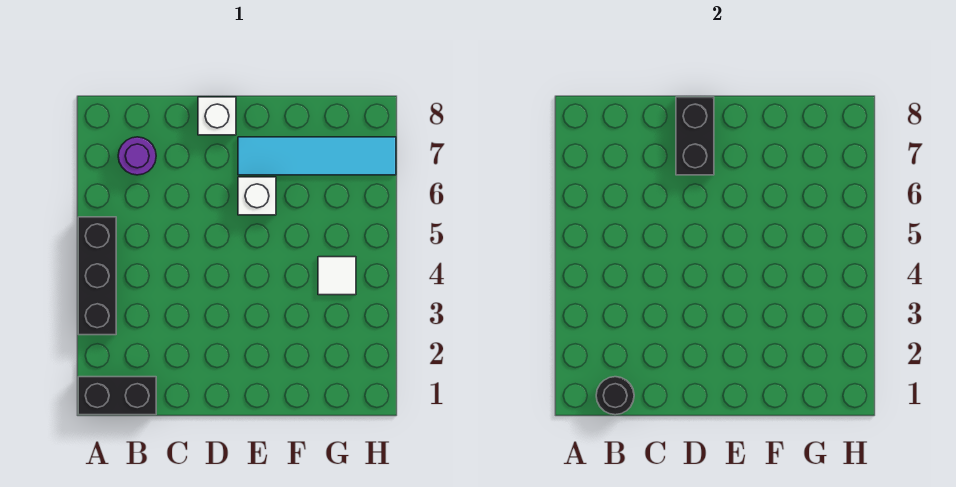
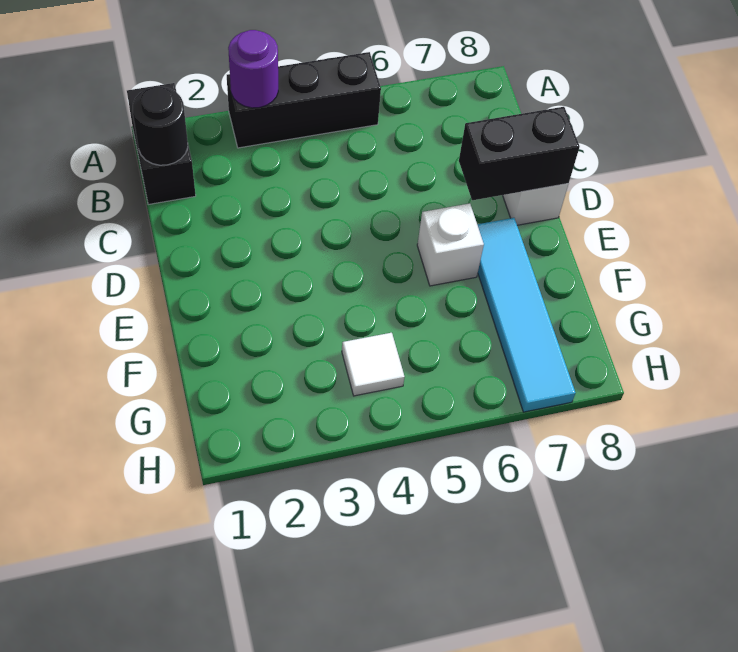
purple 1x1 round brick [118,137,156,175] -> purple 1x1 round brick moved to [228,30,278,108]

